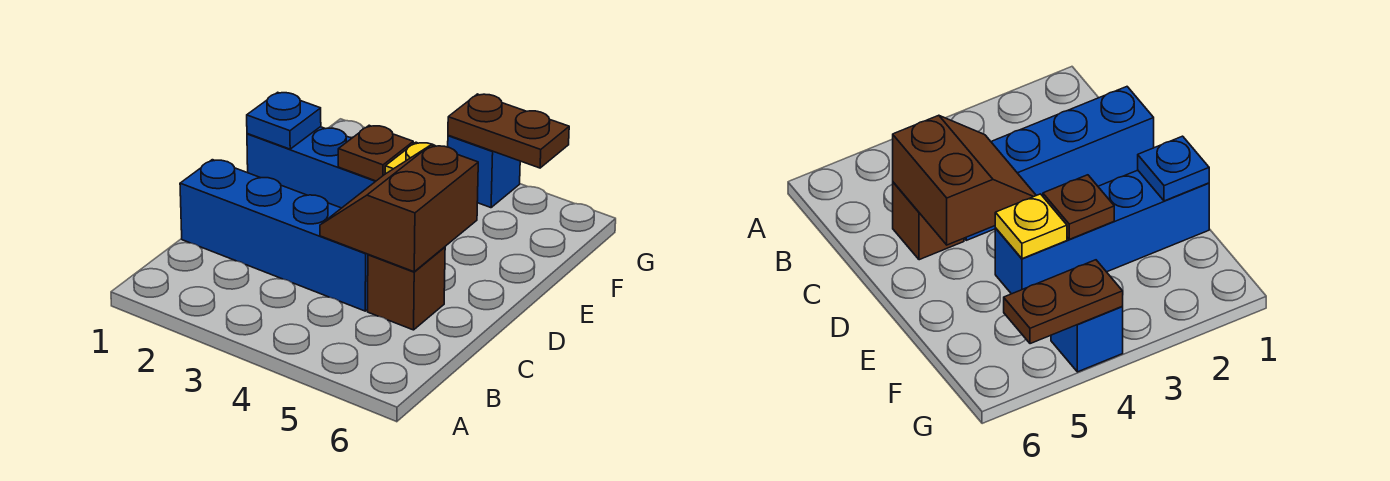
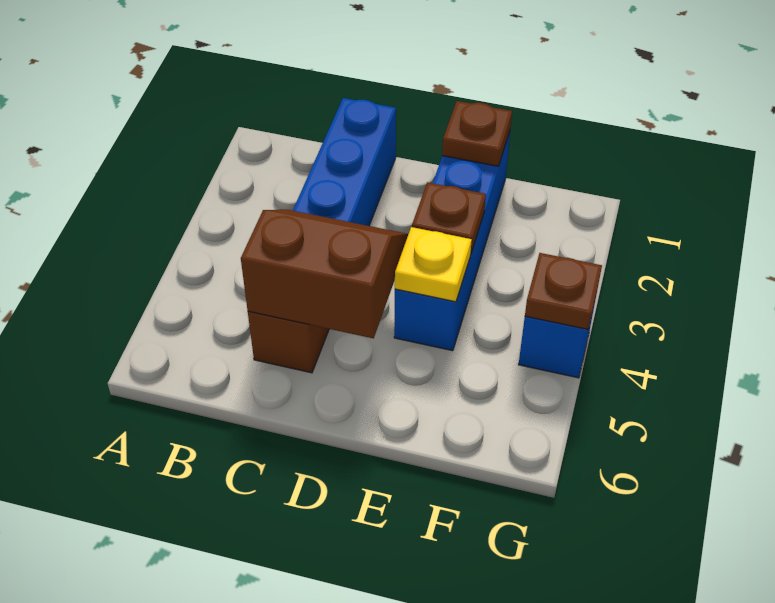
blue 1x1 plate [247,92,321,149] -> brown 1x1 plate [442,101,512,166]
brown 1x2 plate [448,94,569,168] -> brown 1x1 plate [525,253,602,329]

